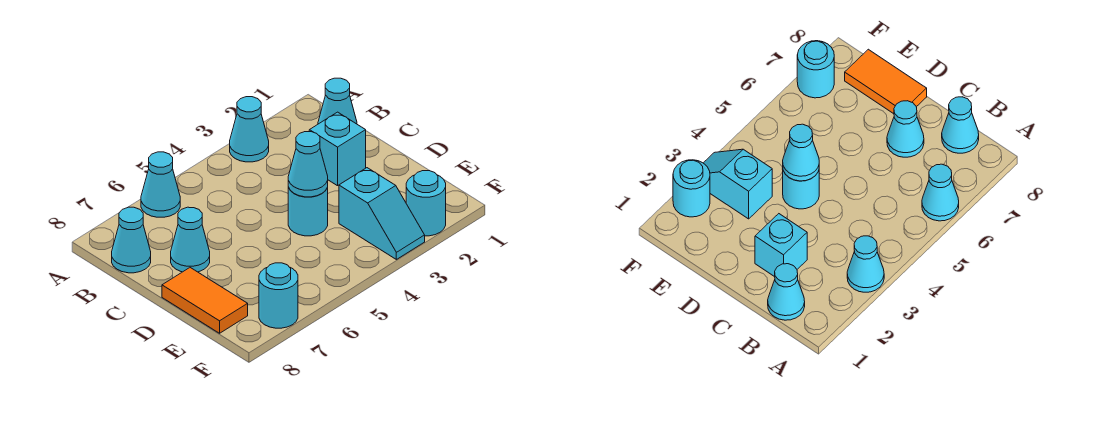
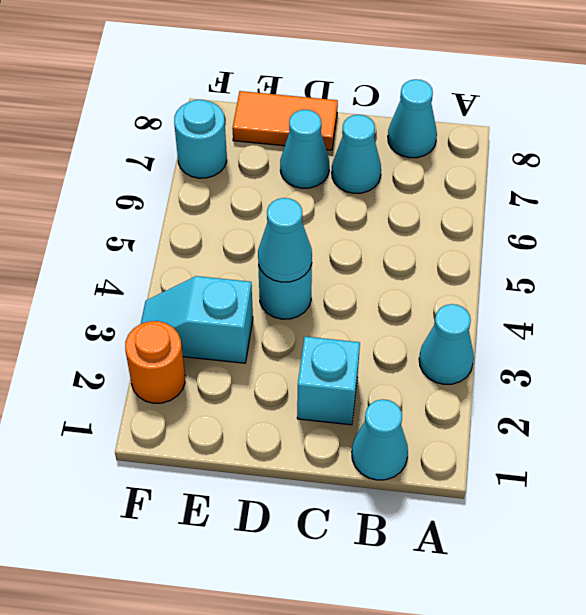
cyan 1x1 cone [141,152,180,217] -> cyan 1x1 cone moved to [280,110,329,188]
cyan 1x1 round brick [406,171,446,236] -> orange 1x1 round brick [125,321,185,403]

